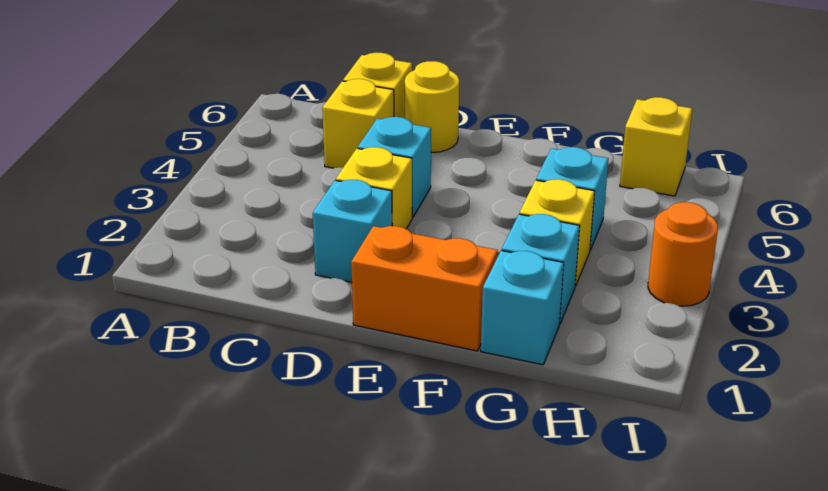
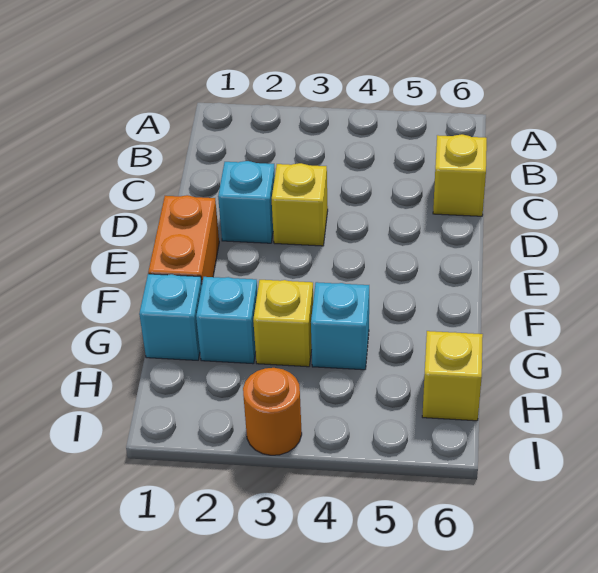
yellow 1x1 brick [322,79,394,168] -> none
cyan 1x1 brick [358,117,431,217] -> none
yellow 1x1 round brick [405,61,459,153] -> none

